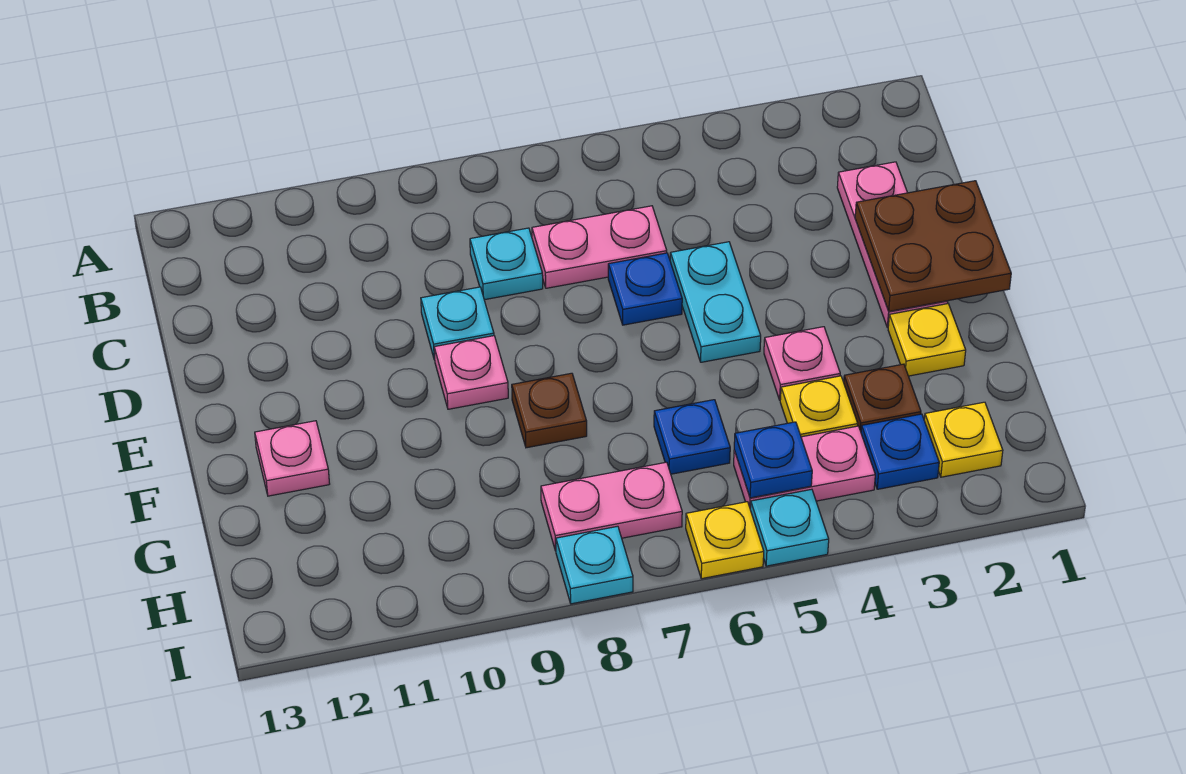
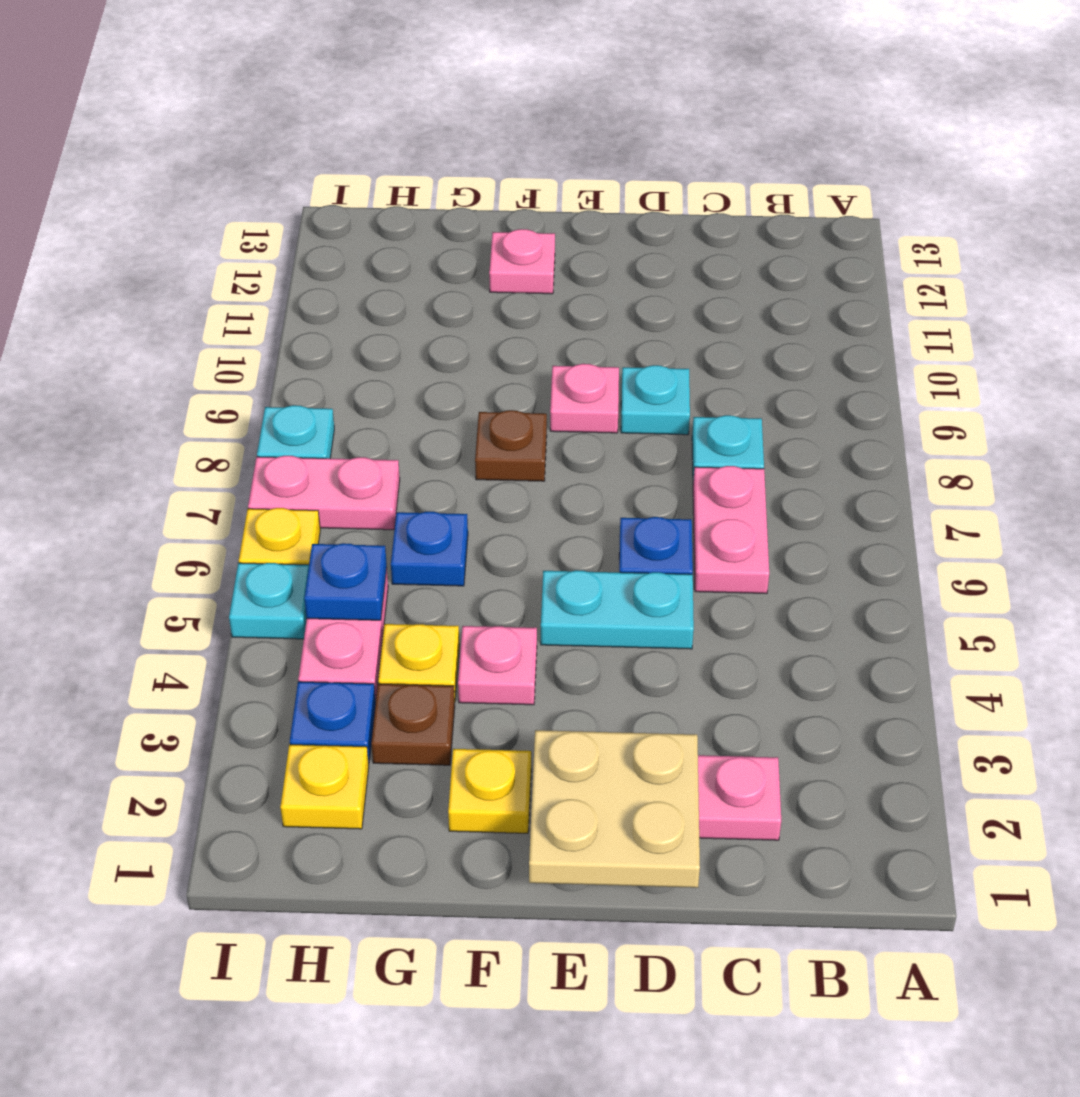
brown 2x2 plate [855,181,1011,311] -> tan 2x2 plate [529,730,700,888]
pink 1x2 plate [541,462,682,551] -> pink 1x2 plate turned to [248,456,400,530]

